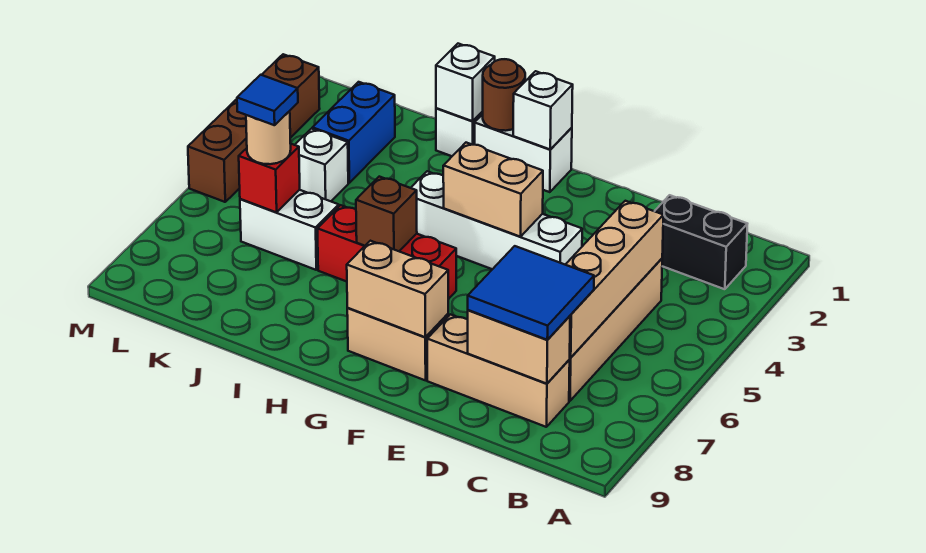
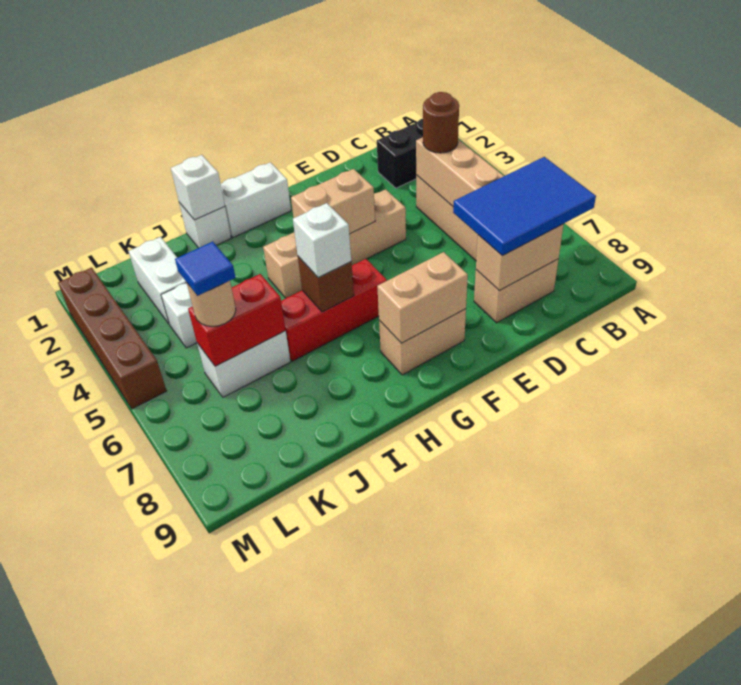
blue 2x2 tile [468,246,594,340] -> blue 2x3 tile [453,157,596,256]
tan 1x3 brick [427,314,570,427] -> tan 1x2 brick [474,259,559,323]
white 1x4 brick [411,171,582,269] -> tan 1x4 brick [263,189,406,298]
white 1x1 brick [513,71,573,150] -> white 1x1 brick moved to [293,203,351,278]
brown 1x1 round brick [482,59,525,131] -> brown 1x1 round brick moved to [423,92,459,153]
blue 1x2 brick [312,82,395,183] -> white 1x2 brick [129,237,186,325]
red 1x1 brick [239,144,300,212] -> red 1x2 brick [188,274,286,366]

